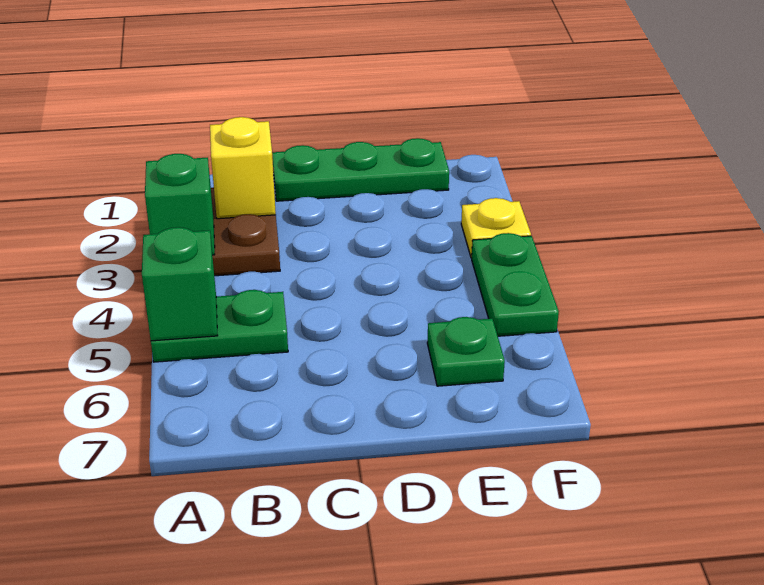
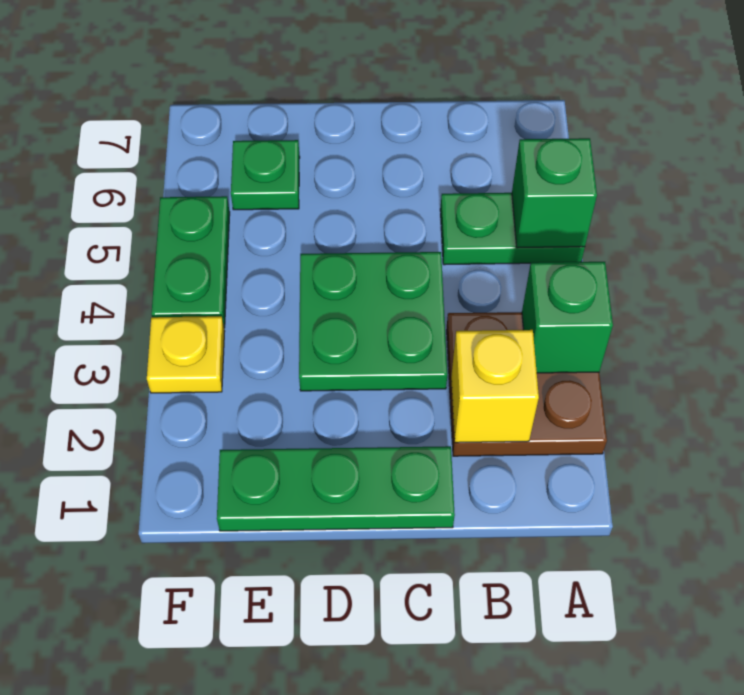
none -> green 2x2 plate [299,252,447,391]

